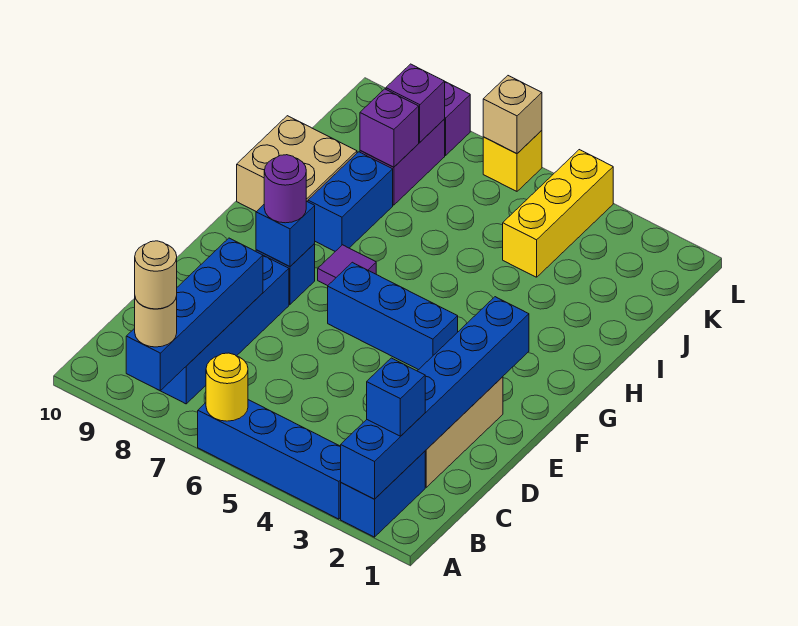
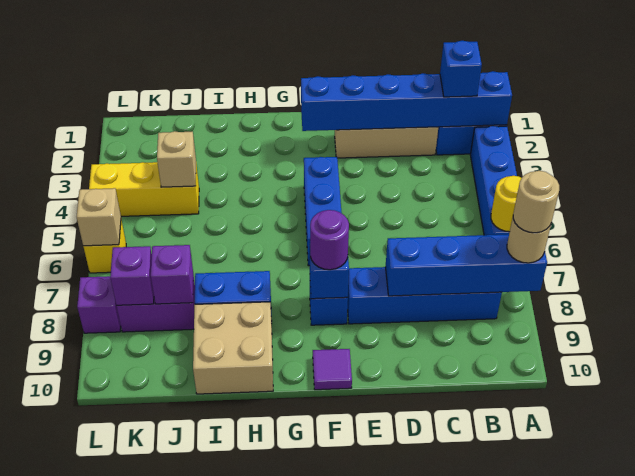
purple 1x1 tile [318,245,376,286] -> purple 1x1 tile moved to [313,349,352,390]
none -> tan 1x1 brick [157,131,196,187]

